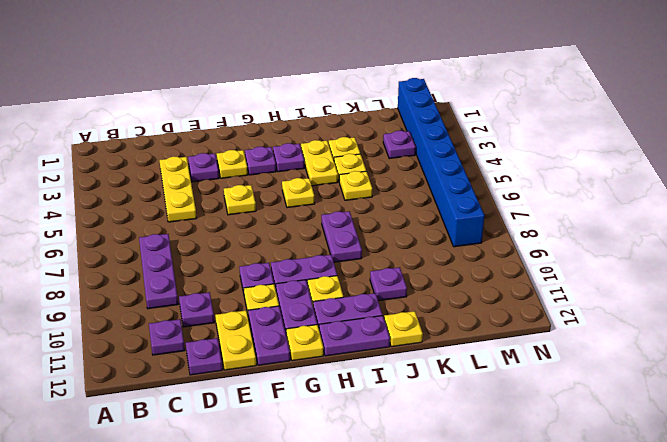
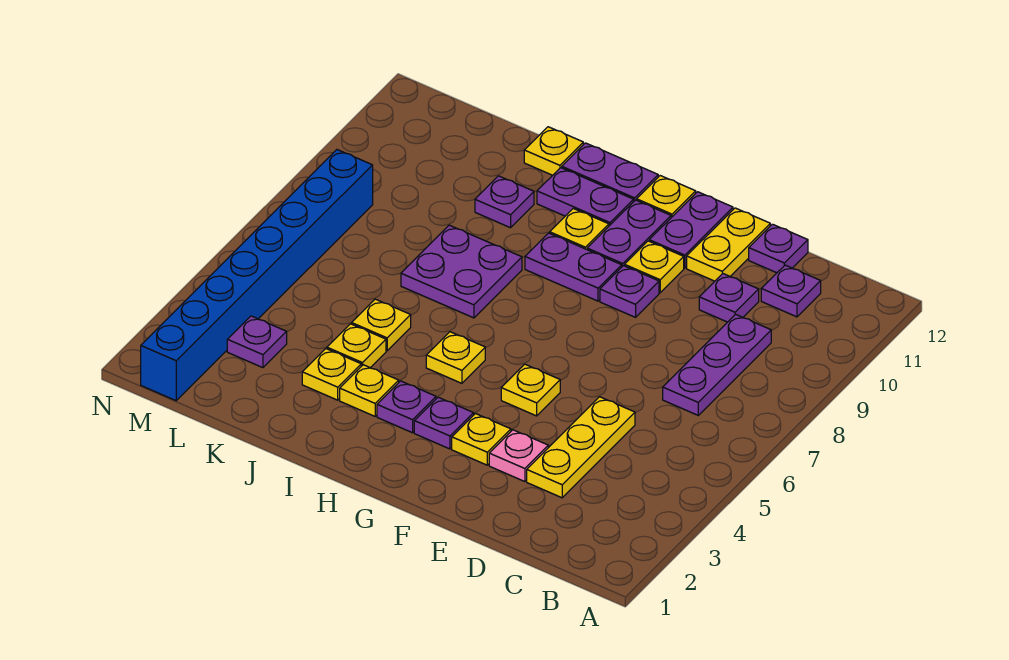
purple 1x1 plate [188,153,219,182] -> pink 1x1 plate [489,430,548,482]
yellow 1x2 plate [301,140,338,186] -> yellow 1x1 plate [340,365,399,416]
purple 1x2 plate [321,211,362,262] -> purple 2x2 plate [401,225,522,318]

